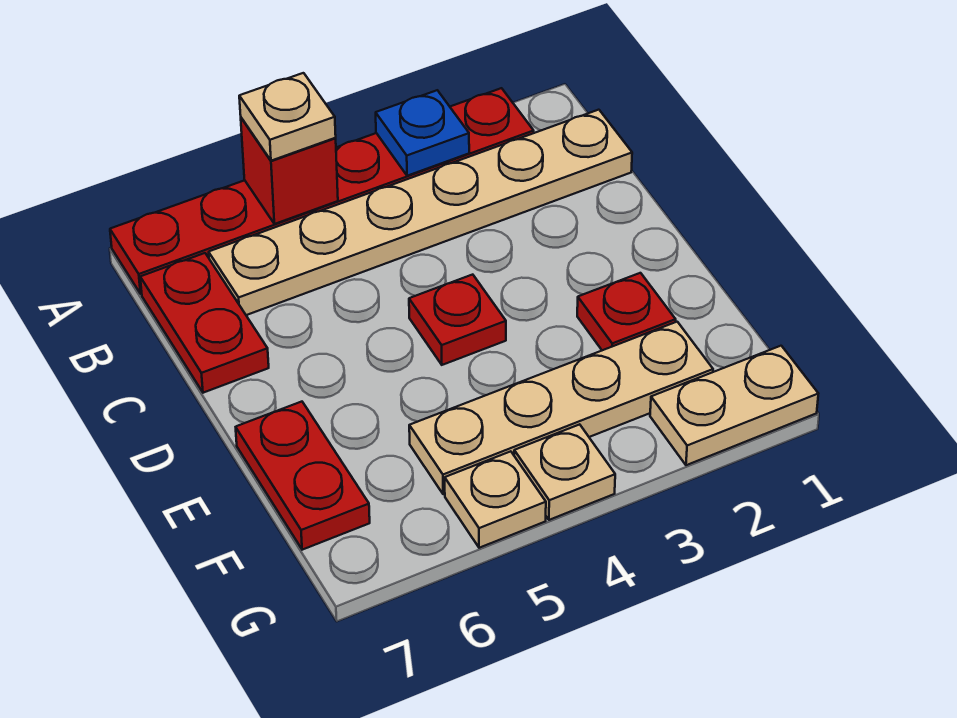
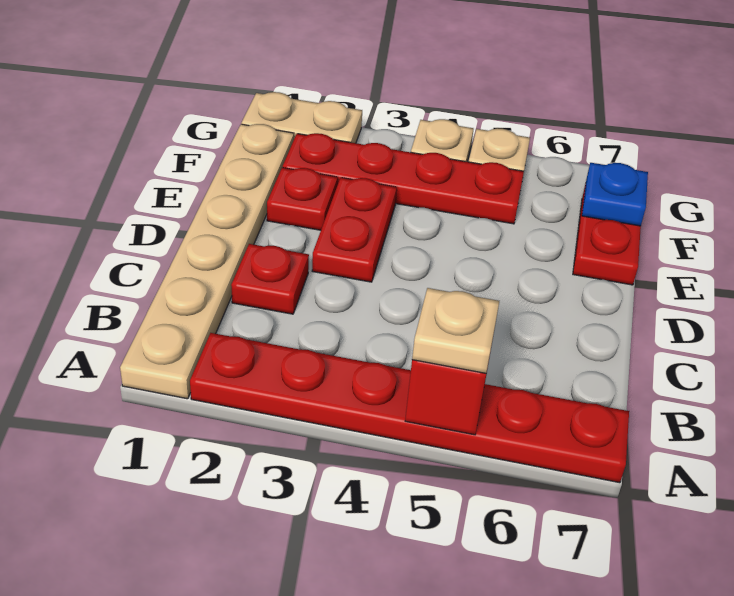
blue 1x1 plate [376,90,469,176] -> blue 1x1 plate moved to [582,163,648,226]
tan 1x6 plate [209,110,632,315] -> tan 1x6 plate turned to [120,124,294,399]
red 1x2 plate [140,253,269,393] -> red 1x2 plate moved to [312,178,397,282]
red 1x1 plate [409,275,506,365] -> red 1x1 plate moved to [231,244,309,314]
tan 1x4 plate [409,322,713,494] -> red 1x4 plate [283,133,524,224]

